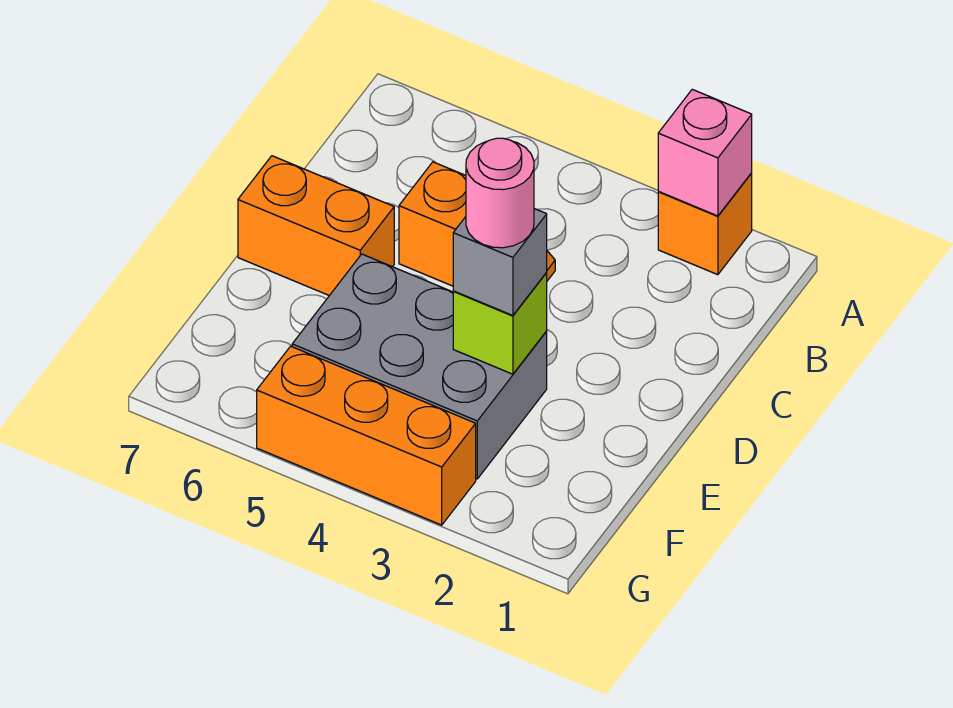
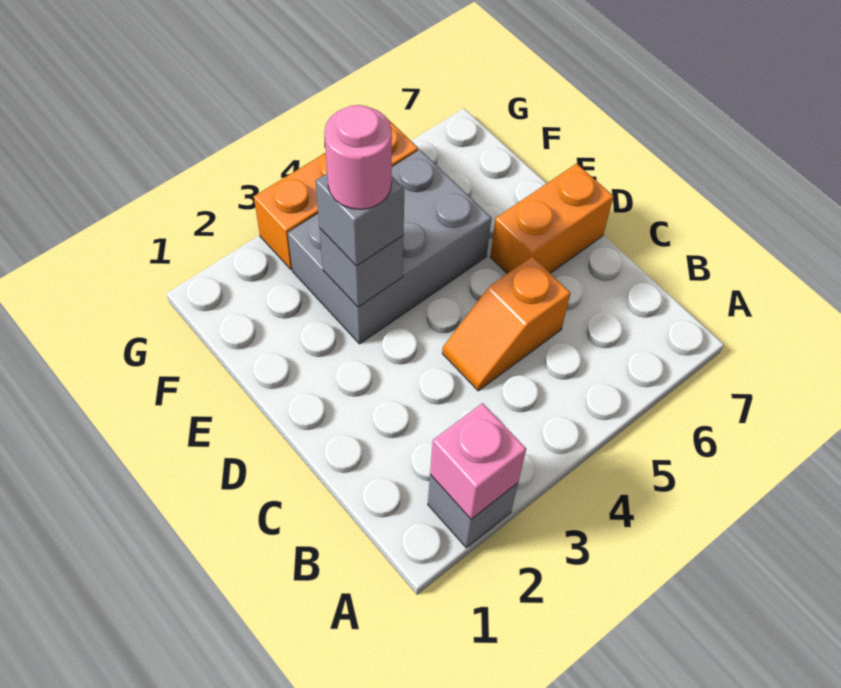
orange 1x1 brick [658,173,752,275] -> grey 1x1 brick [428,475,518,548]
lime 1x1 brick [453,273,547,374] -> grey 1x1 brick [319,228,403,307]

